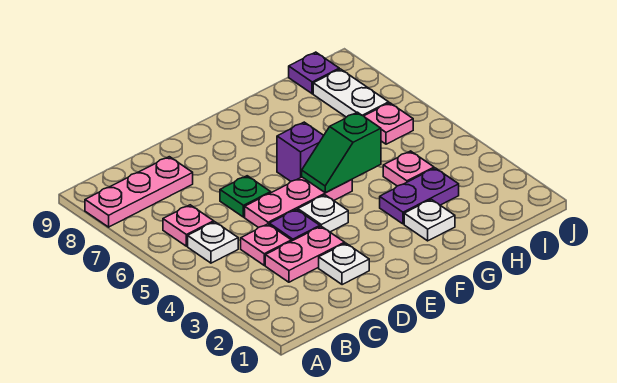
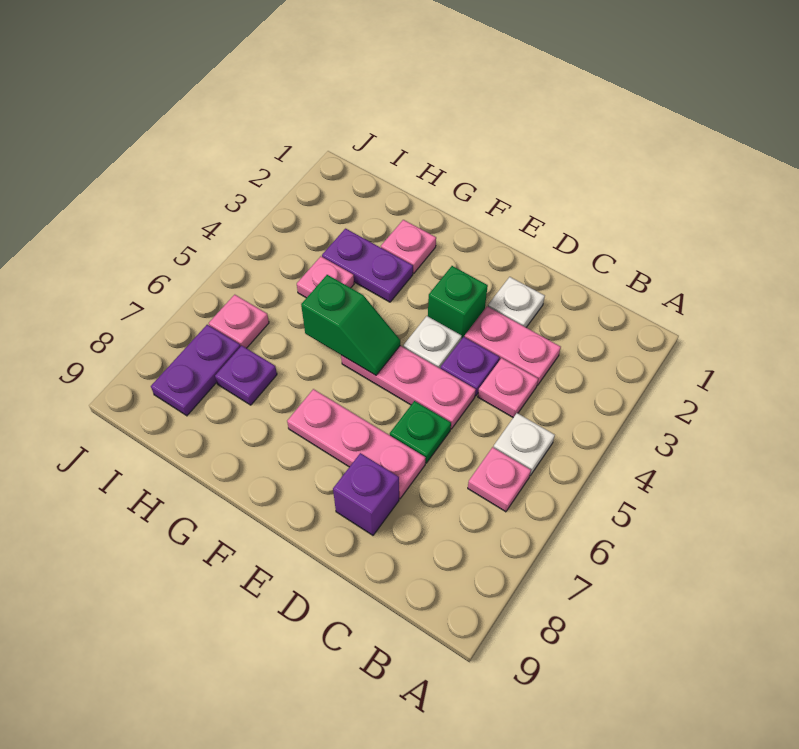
pink 1x3 plate [85,157,193,227] -> pink 1x3 plate moved to [287,389,426,498]
none -> green 1x1 brick [428,266,488,338]
purple 1x1 brick [277,122,324,181] -> purple 1x1 brick moved to [333,453,399,535]
white 1x1 plate [404,199,455,241] -> pink 1x1 plate [381,220,436,273]
white 1x2 plate [313,69,389,117] -> purple 1x2 plate [151,325,241,416]
purple 1x1 plate [289,52,339,94] -> purple 1x1 plate moved to [215,346,277,405]

